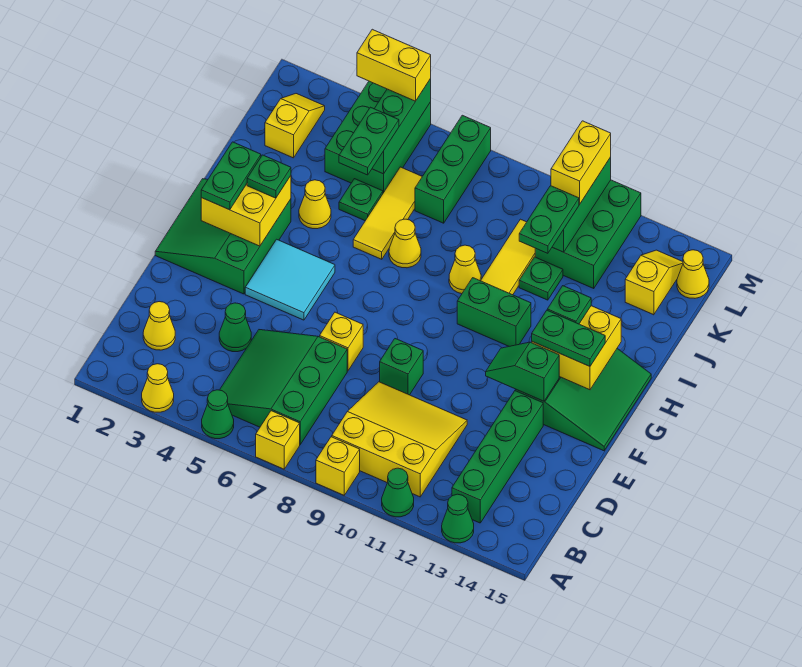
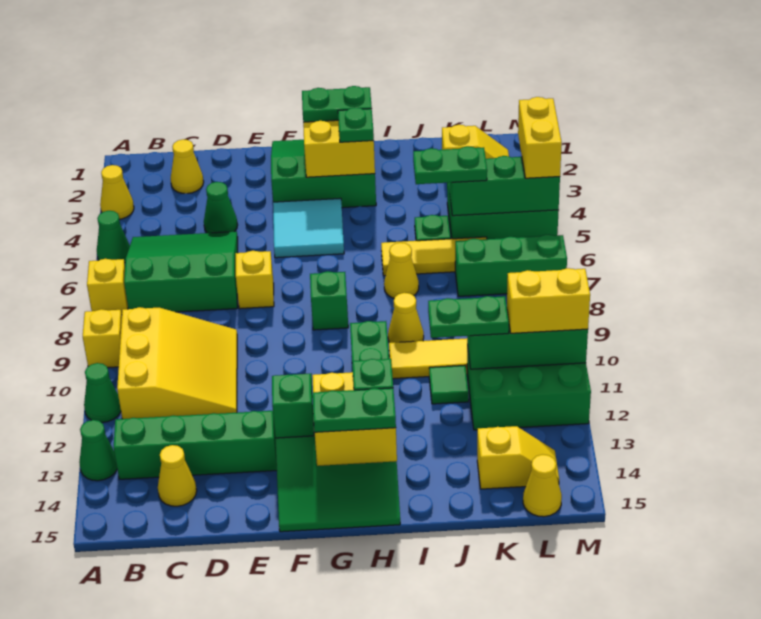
green 1x1 brick [380,339,423,395] -> green 1x1 brick moved to [310,271,348,330]
green 1x2 plate [532,310,605,366] -> green 1x2 plate turned to [313,388,396,432]
yellow 1x1 cone [299,180,331,229] -> yellow 1x1 cone moved to [158,445,197,506]
green 1x1 plate [519,257,563,300] -> green 1x1 tile [429,365,469,404]

